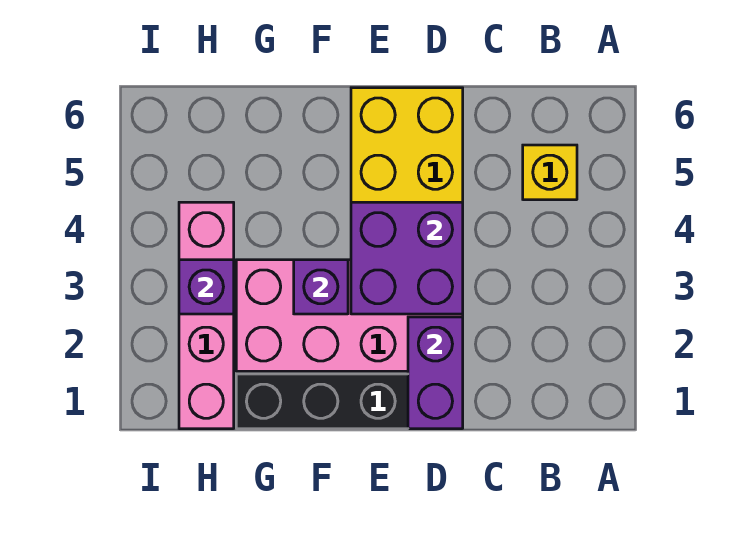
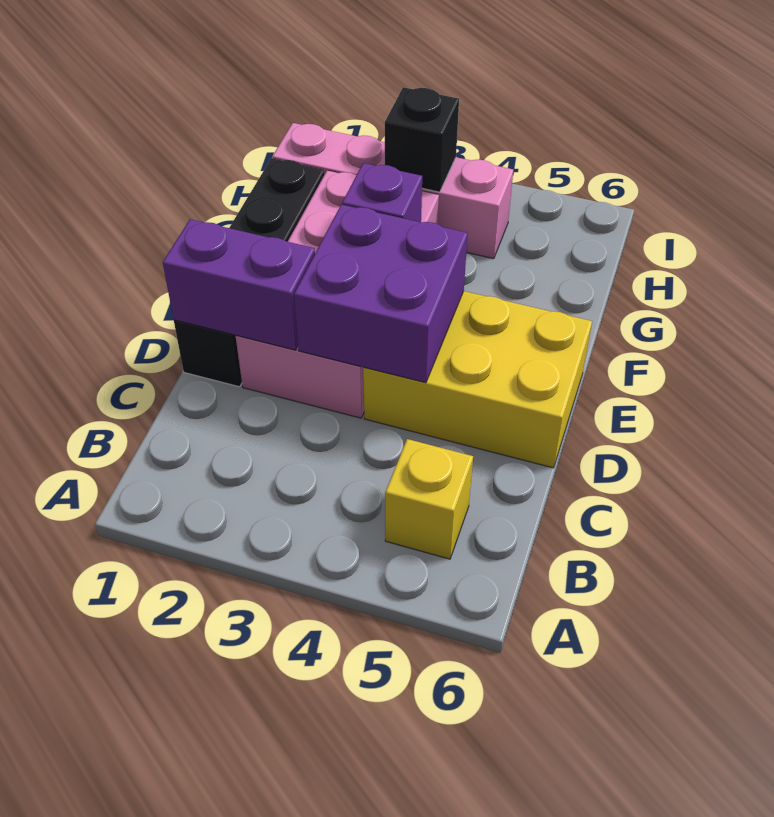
purple 1x1 brick [179,260,234,314] -> black 1x1 brick [385,87,459,192]

